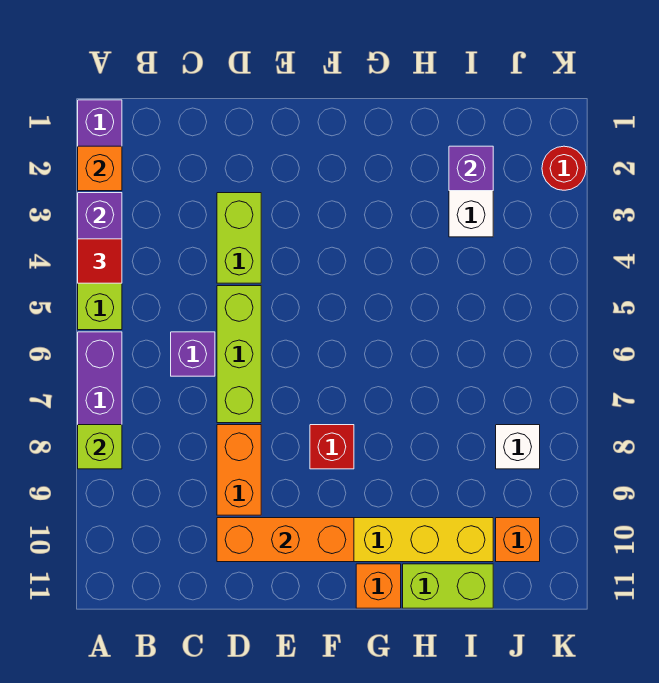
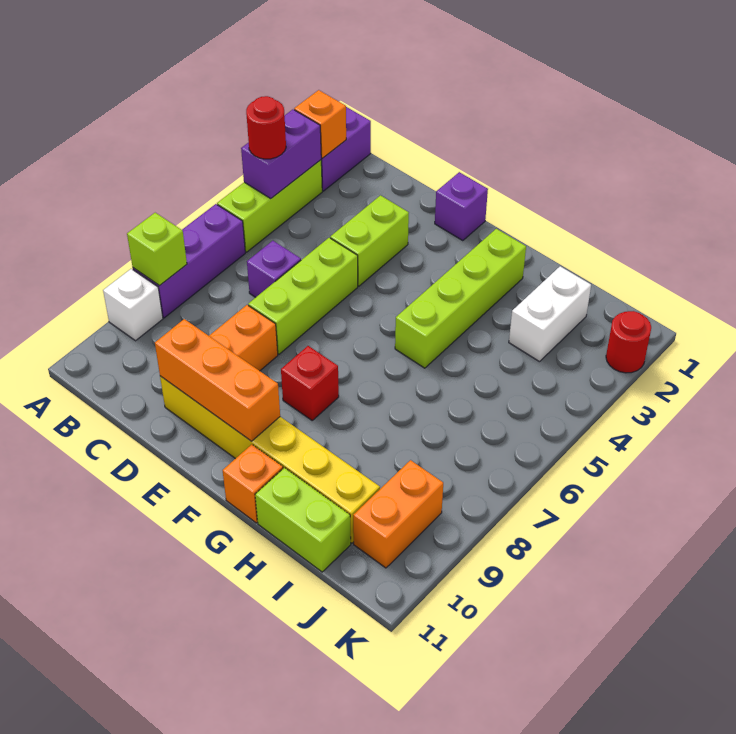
red 1x1 tile [78,239,122,283] -> red 1x1 round brick [246,96,286,159]
none -> lime 1x4 brick [395,229,526,368]
purple 1x1 brick [449,146,493,191] -> purple 1x1 brick moved to [435,172,488,241]
white 1x1 brick [496,425,540,469] -> white 1x1 brick moved to [103,269,163,341]
orange 1x1 brick [496,518,540,562] -> orange 1x2 brick [353,460,443,568]

